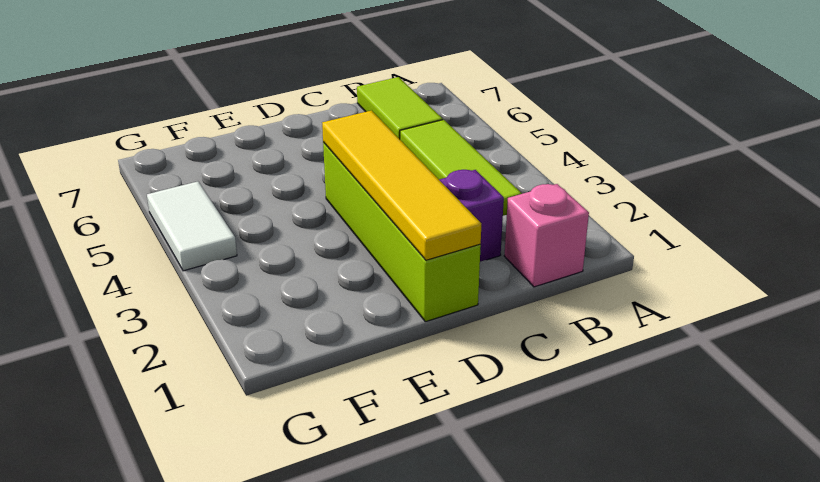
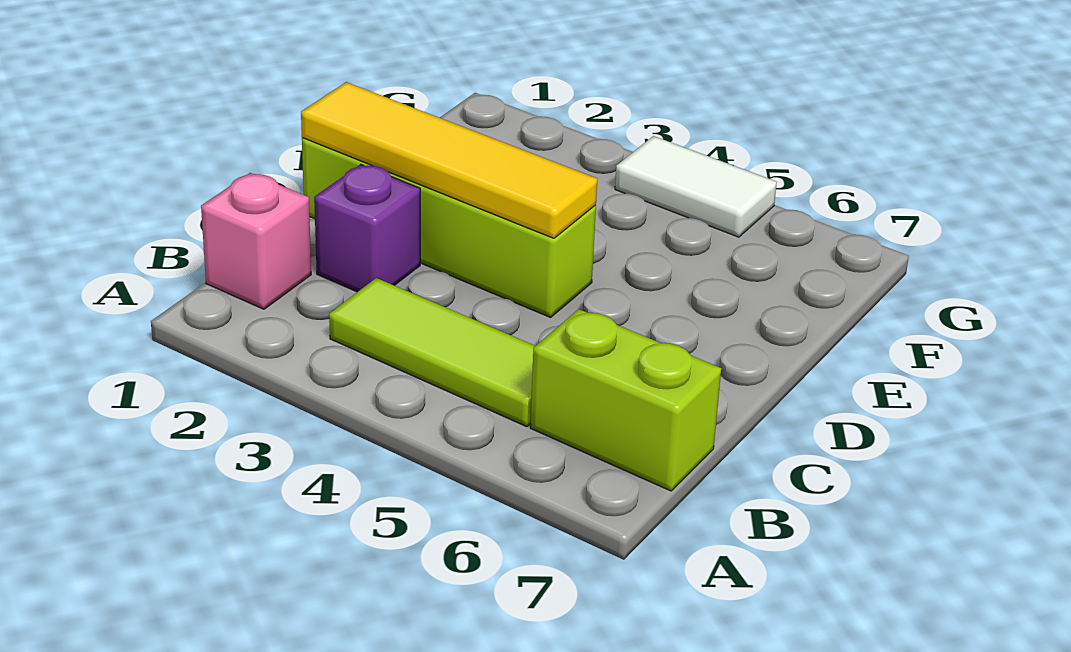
lime 1x2 tile [357,77,443,139] -> lime 1x2 brick [530,309,721,491]

